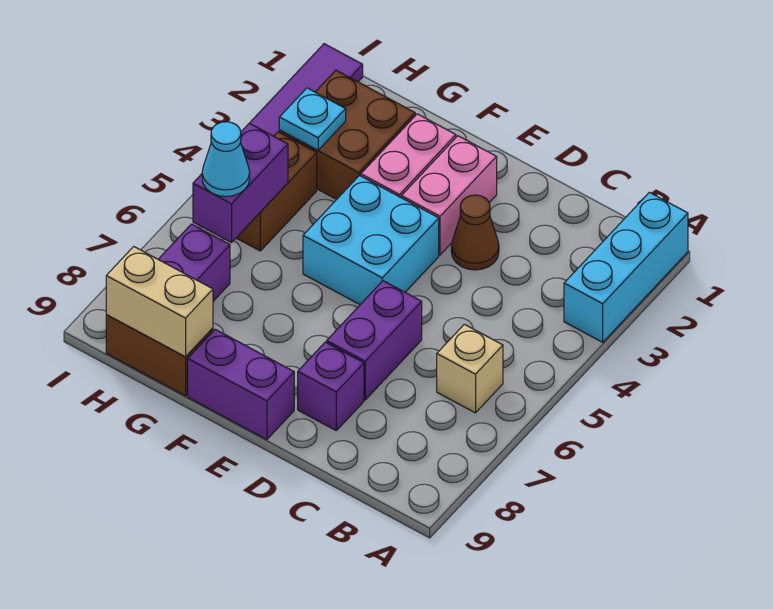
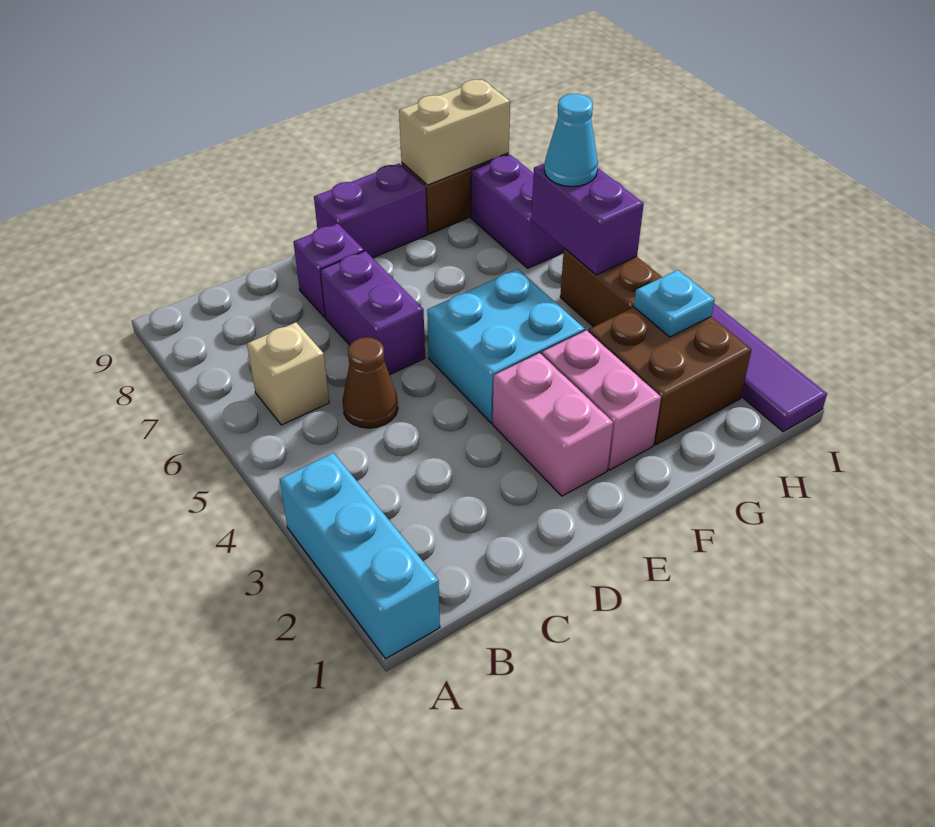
brown 1x1 cone [451,195,499,270] -> brown 1x1 cone moved to [343,337,398,428]

